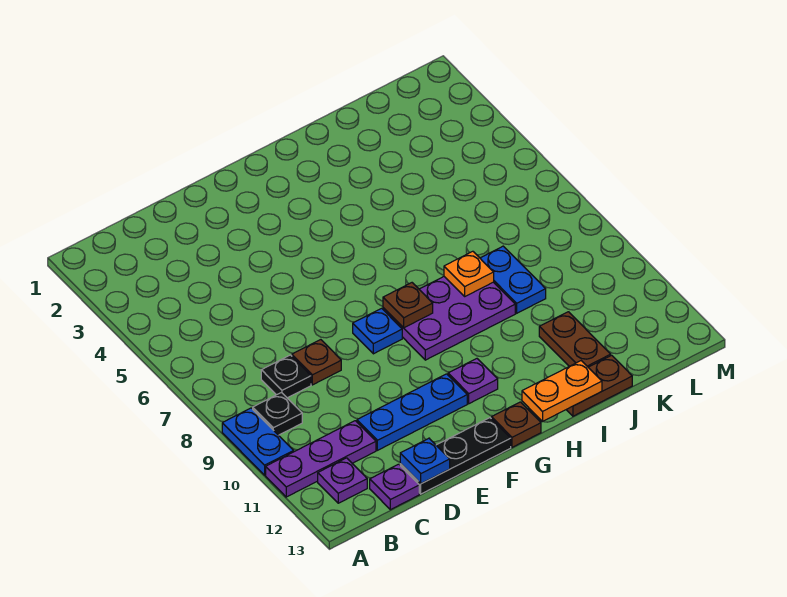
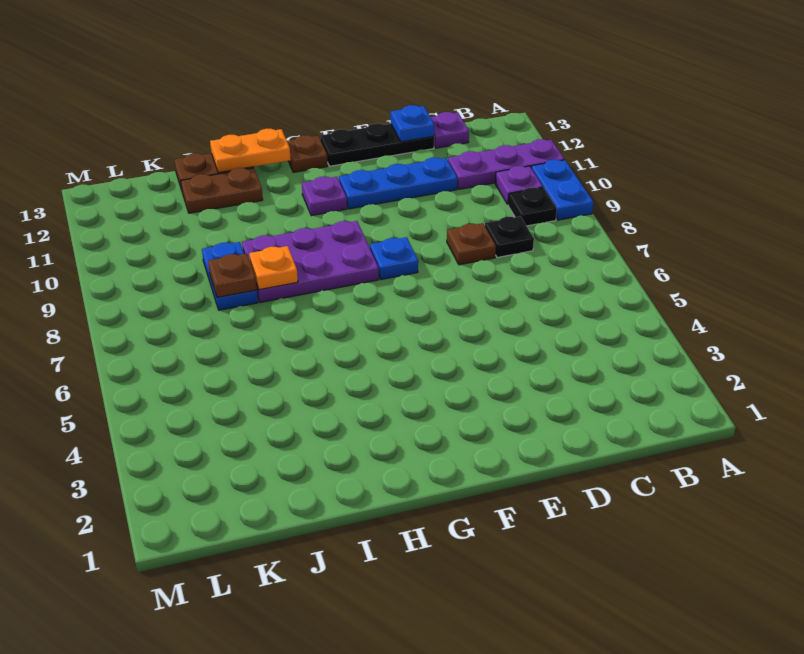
purple 1x1 plate [318,458,367,503] -> purple 1x1 plate moved to [495,166,543,204]
brown 1x1 plate [383,283,433,328] -> brown 1x1 plate moved to [208,253,257,297]
brown 1x2 plate [539,312,611,367] -> brown 1x2 plate turned to [181,168,263,213]

